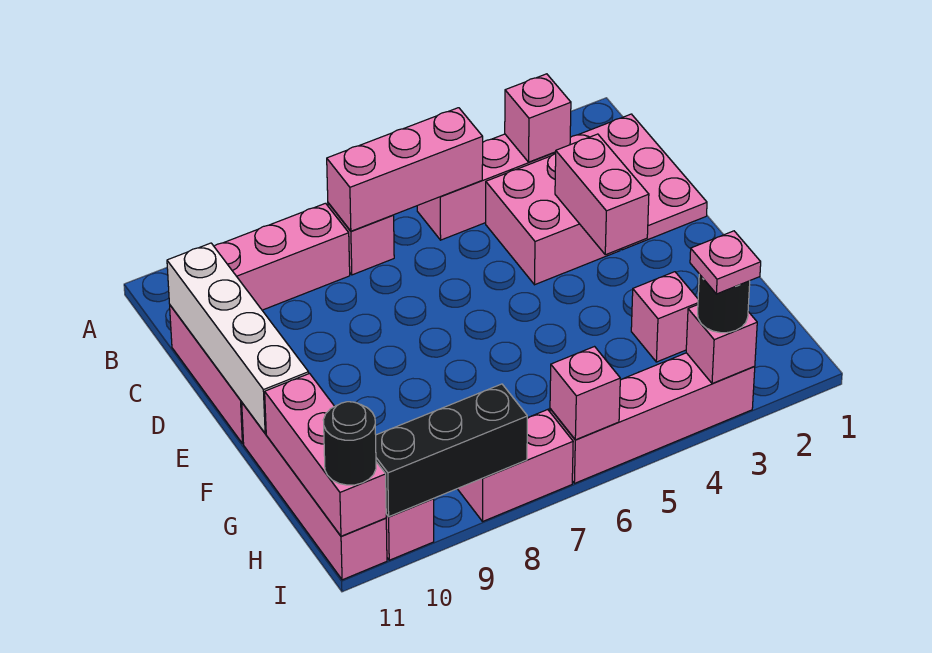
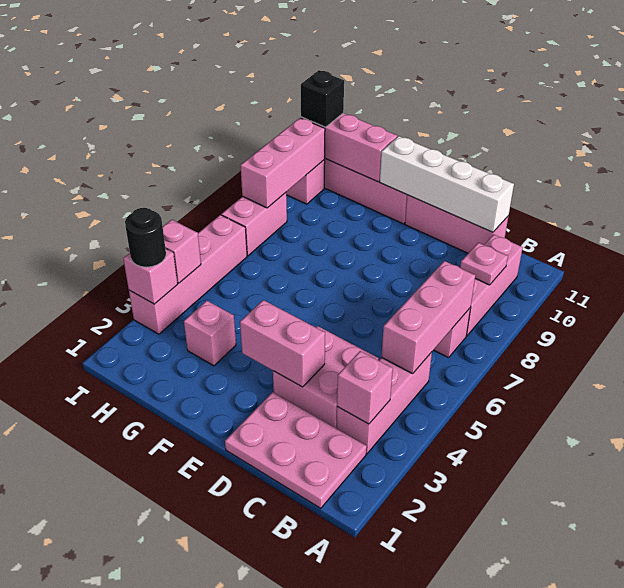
pink 1x1 plate [690,231,761,294] -> pink 1x1 plate moved to [460,243,508,285]
pink 1x1 brick [550,347,620,440] -> pink 1x1 brick moved to [163,220,201,283]
black 1x3 brick [376,384,527,517] -> pink 1x3 brick [241,118,325,208]
black 1x1 round brick [323,402,376,485] -> black 1x1 brick [301,70,344,127]

